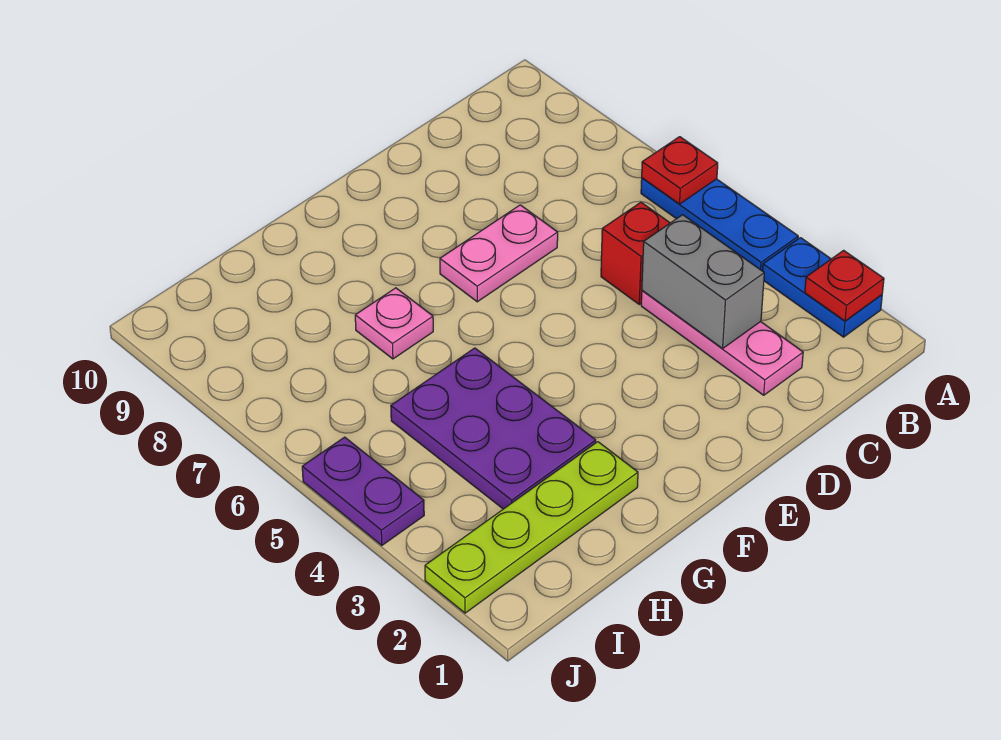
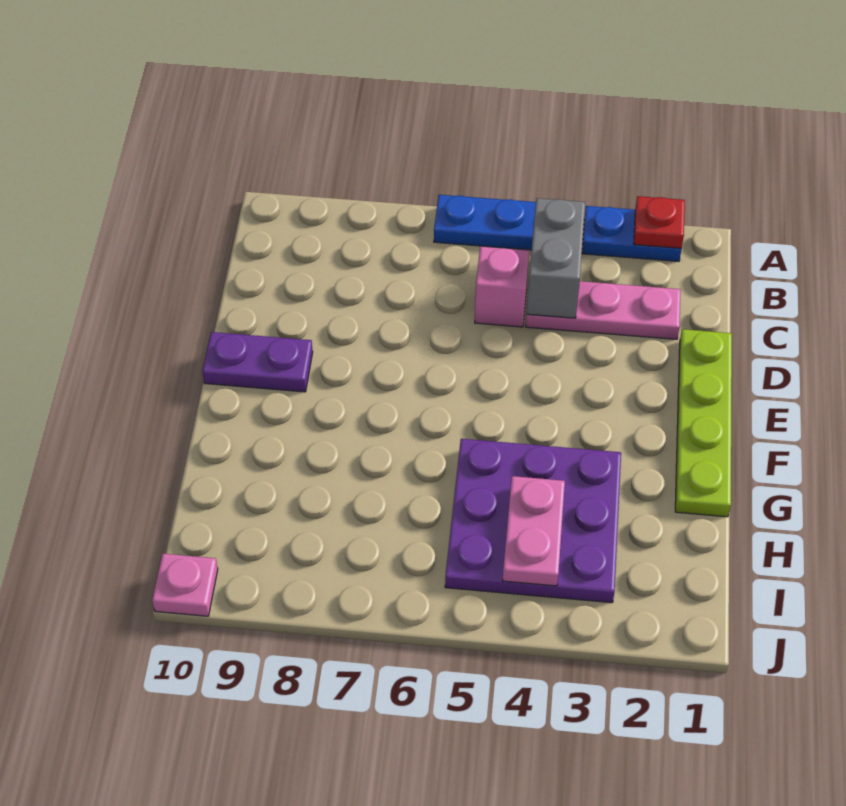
red 1x1 plate [642,137,718,204] -> none
grey 1x2 brick [642,215,764,348] -> grey 1x2 brick turned to [527,198,585,318]
red 1x1 brick [601,202,670,304] -> pink 1x1 brick [475,246,529,327]
pink 1x2 plate [440,205,558,302] -> pink 1x2 plate moved to [503,476,565,586]
lime 1x4 plate [425,442,638,613] -> lime 1x4 plate moved to [675,329,732,517]
purple 2x3 plate [391,348,596,509] -> purple 3x3 plate [445,439,621,603]
pink 1x1 plate [355,288,433,359] -> pink 1x1 plate moved to [152,554,218,616]
purple 1x2 plate [302,437,424,545] -> purple 1x2 plate moved to [202,332,313,392]

